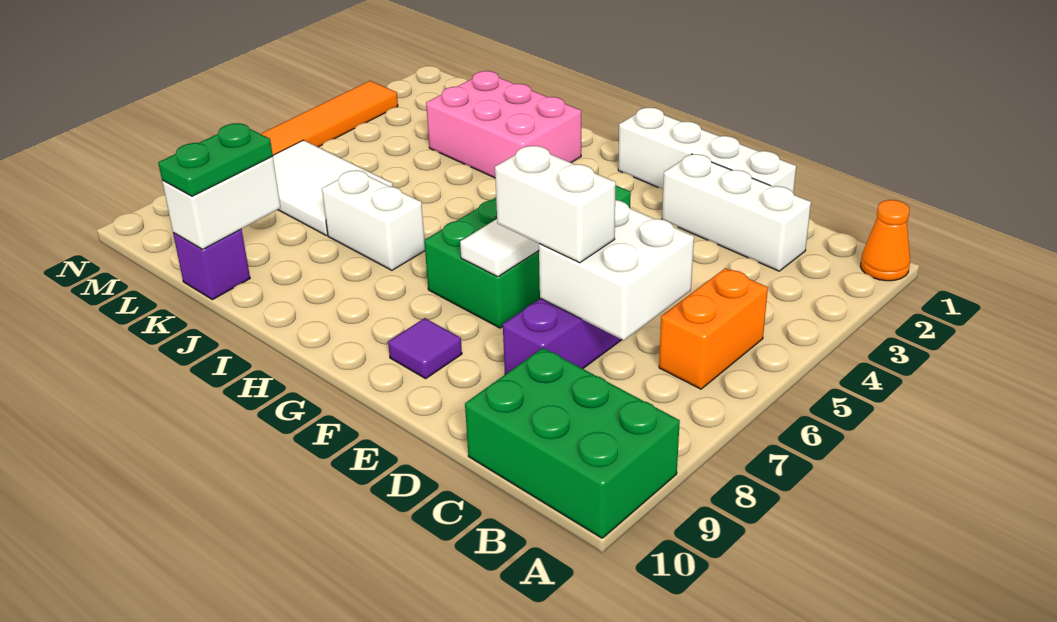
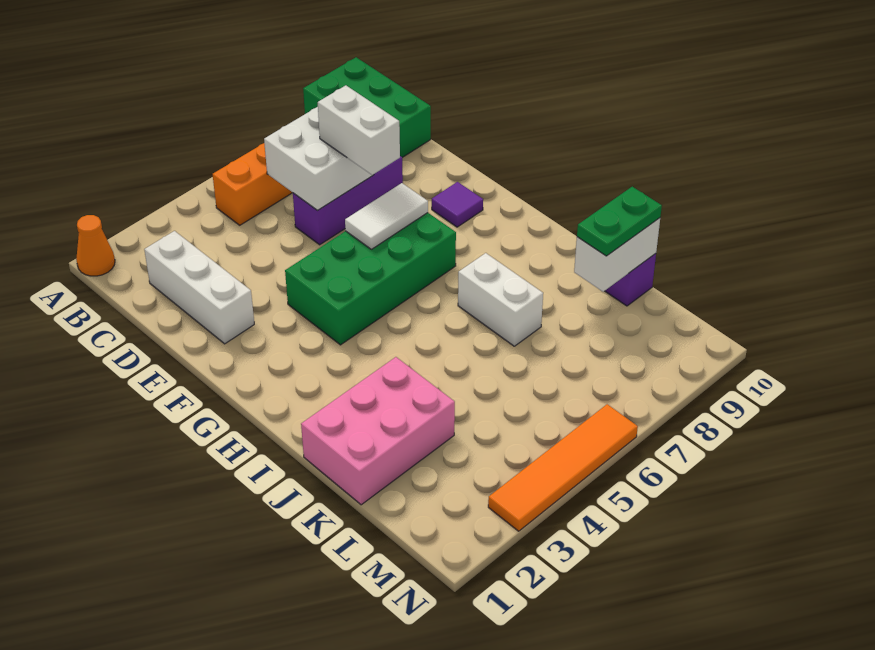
white 1x4 brick [618,108,796,192] -> none
pink 2x3 brick [426,71,581,178] -> pink 2x3 brick turned to [301,357,455,505]
white 2x3 tile [273,140,393,236] -> none

